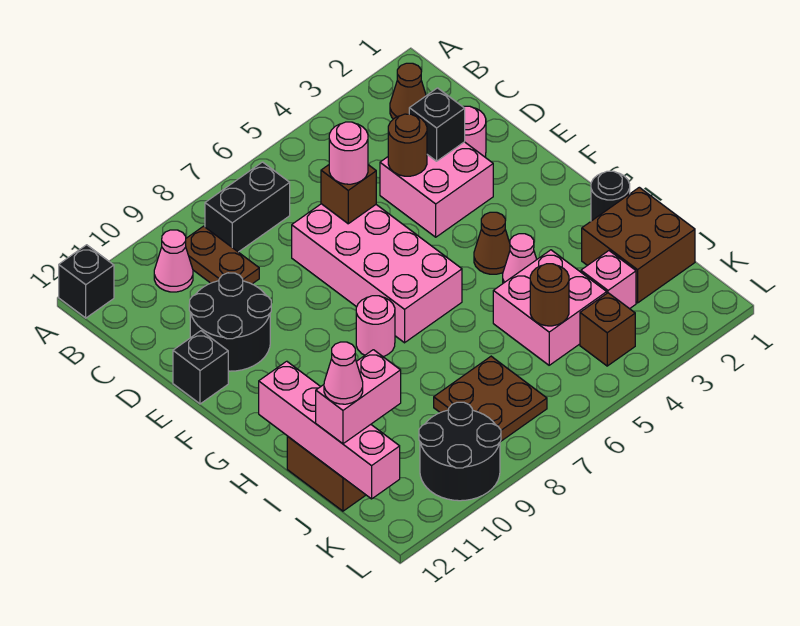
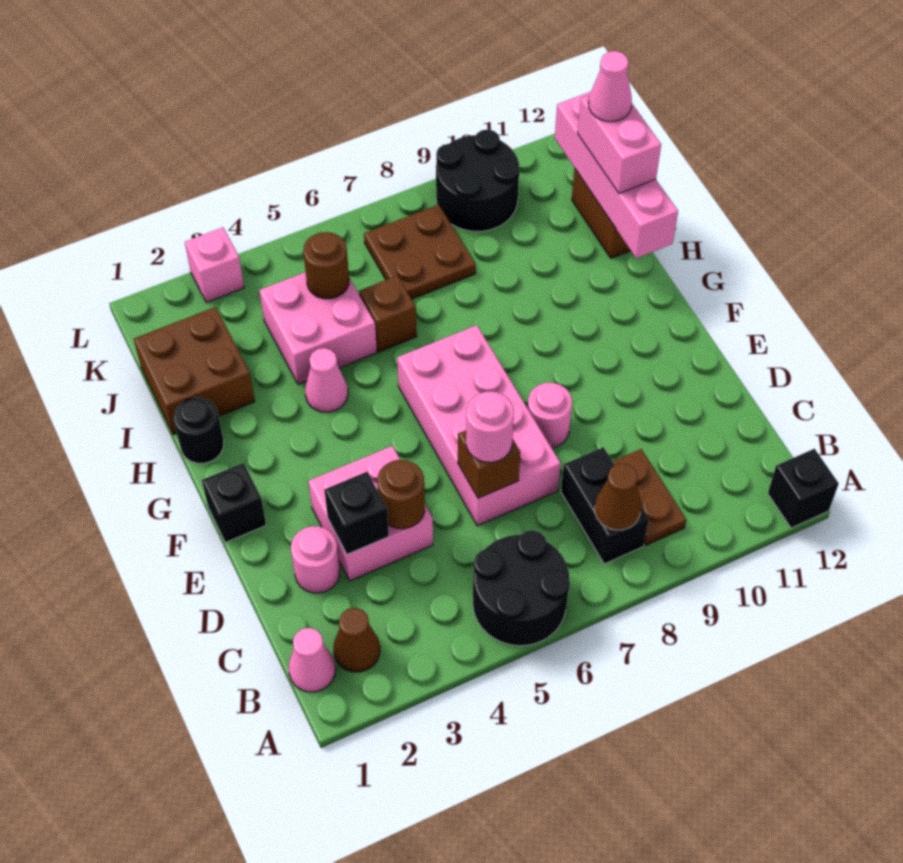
black 1x2 brick [205,162,290,252] -> black 1x2 brick turned to [561,447,649,564]
pink 1x1 cone [154,230,193,292] -> pink 1x1 cone moved to [289,628,336,692]
black 2x2 round brick [189,273,271,371] -> black 2x2 round brick moved to [473,530,570,646]
black 1x1 brick [173,331,228,404] -> black 1x1 brick moved to [202,463,266,543]
brown 1x1 cone [474,212,510,274] -> brown 1x1 cone moved to [595,463,641,530]
pink 1x1 round brick [356,296,395,357] -> pink 1x1 round brick moved to [528,383,572,448]
pink 1x1 brick [581,251,636,309] -> pink 1x1 brick moved to [185,227,244,303]
pink 1x2 brick [316,350,401,444] -> pink 1x2 brick turned to [578,95,661,194]
brown 1x1 brick [580,293,635,366] -> brown 1x1 brick moved to [359,276,417,352]

